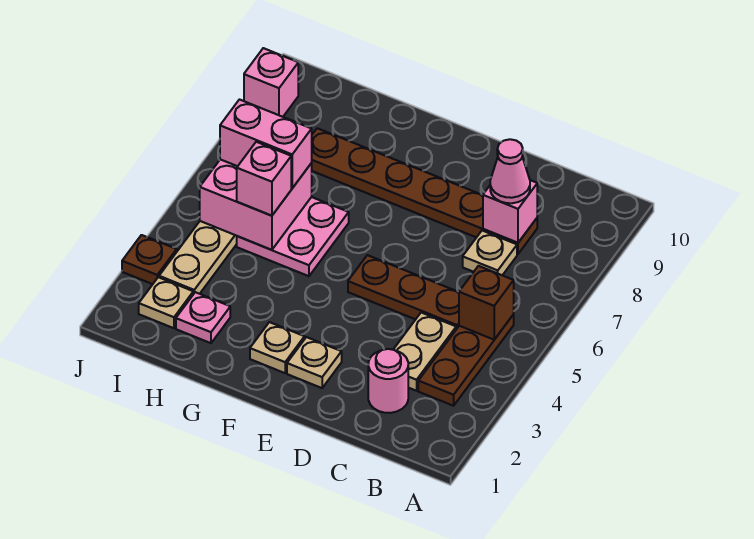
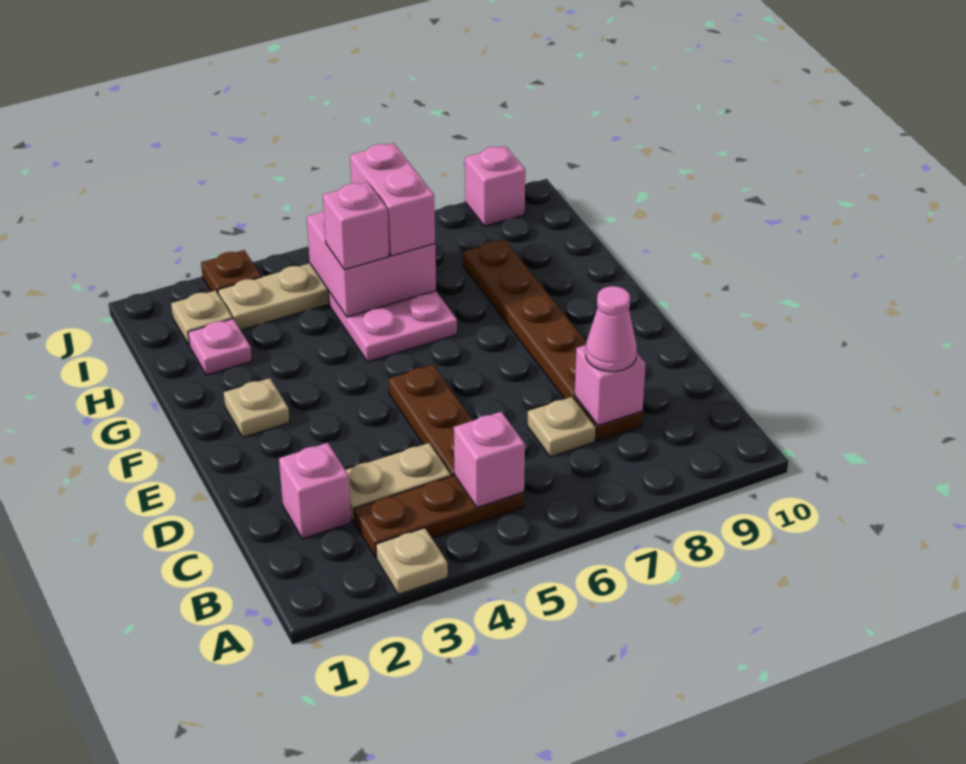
brown 1x1 brick [459,266,514,340] -> pink 1x1 brick [454,412,525,507]
pink 1x1 round brick [368,349,408,413] -> pink 1x1 brick [279,443,351,539]
tan 1x1 plate [287,337,342,388] -> tan 1x1 plate moved to [376,528,448,595]

